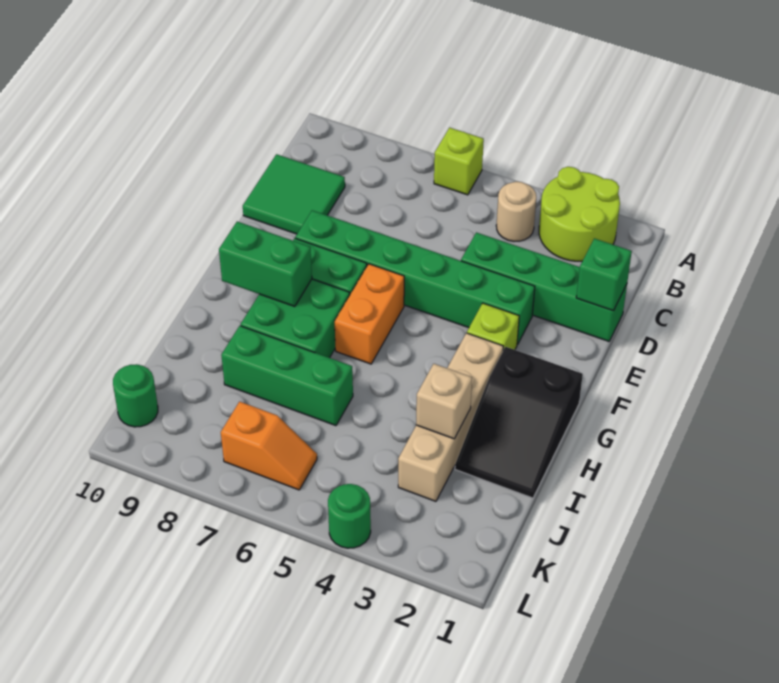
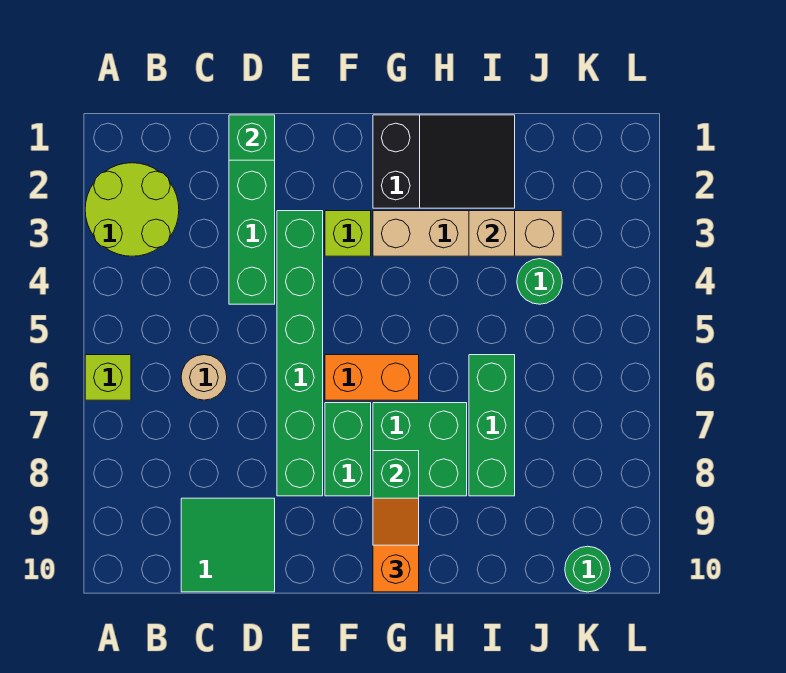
tan 1x1 round brick [496,182,536,241] -> tan 1x1 round brick moved to [181,355,227,400]
orange 1x2 slope [221,402,317,490] -> orange 1x2 slope moved to [373,498,419,592]
green 1x1 round brick [328,484,371,548] -> green 1x1 round brick moved to [517,259,562,304]

